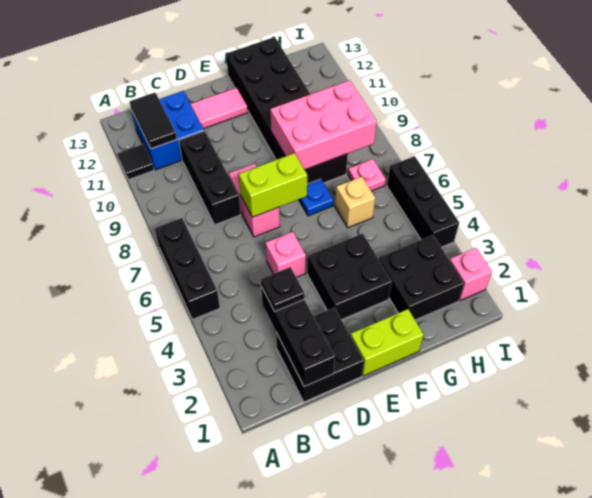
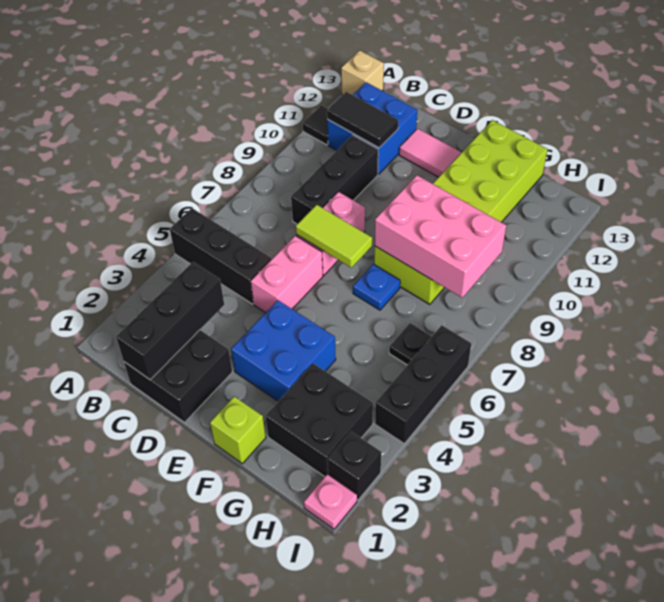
black 1x3 brick [155,218,220,320] -> black 1x3 brick turned to [170,208,272,304]
black 1x2 tile [129,93,177,149] -> black 1x2 tile turned to [327,92,398,148]
black 1x1 plate [261,267,305,311] -> black 1x1 plate moved to [389,323,432,365]
pink 1x1 brick [266,232,306,277] -> pink 1x2 brick [251,236,323,313]
lime 1x2 brick [239,153,307,217] -> lime 1x2 tile [296,205,372,268]
lime 1x2 brick [351,309,424,376] -> lime 1x1 brick [210,396,266,464]
black 2x2 brick [307,233,392,320] -> blue 2x2 brick [231,300,336,401]
black 2x6 brick [226,37,348,184] -> lime 2x6 brick [374,120,548,304]
tan 1x1 brick [335,177,375,228] -> tan 1x1 brick moved to [341,50,384,95]
pink 1x1 plate [348,159,386,191] -> pink 1x1 plate moved to [304,474,357,529]
pink 1x1 brick [450,248,492,301] -> black 1x1 brick [328,432,381,500]

